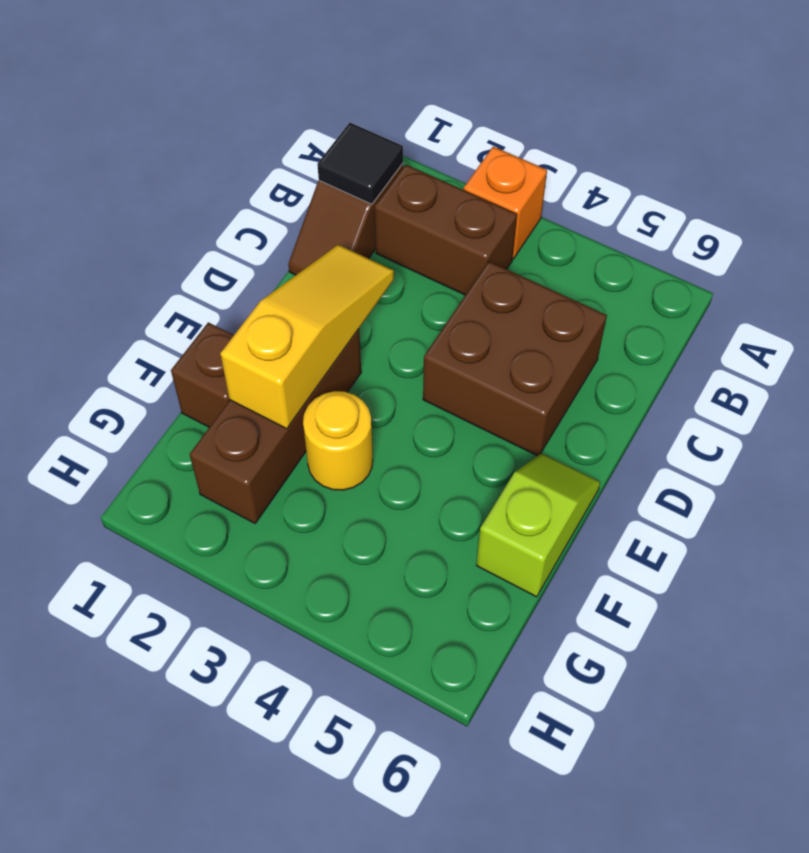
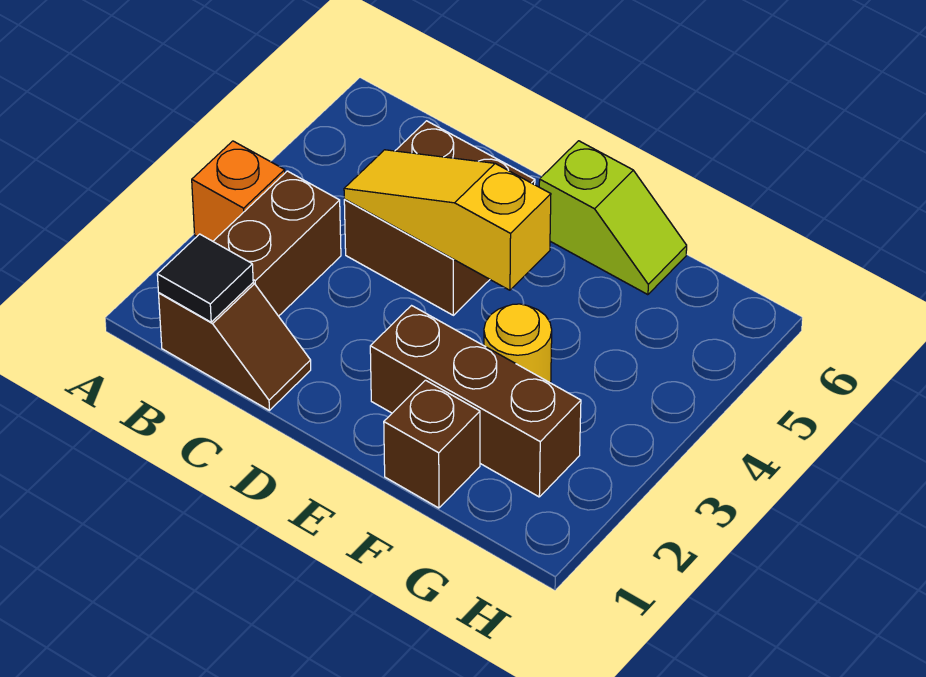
yellow 1x3 slope [220,245,394,429] -> yellow 1x3 slope moved to [344,150,551,290]
lime 1x2 slope [476,453,600,597] -> lime 1x2 slope turned to [539,141,687,295]

